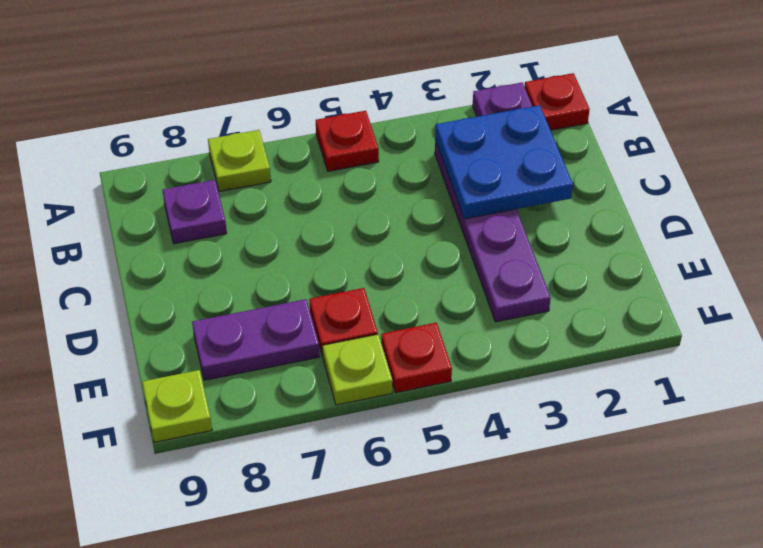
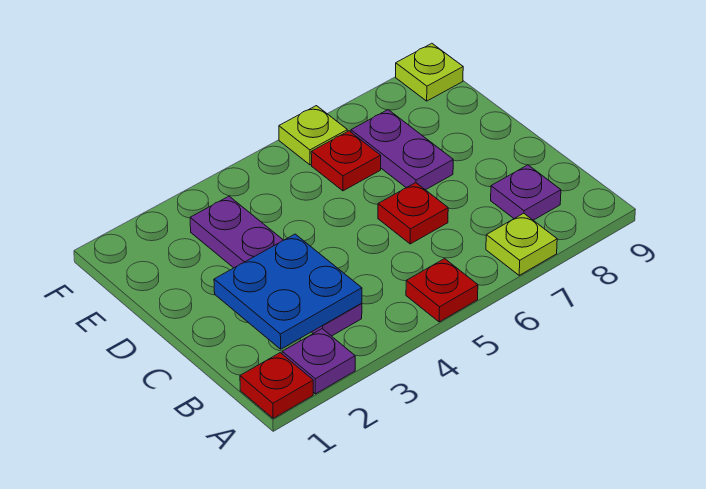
purple 1x2 plate [192,299,320,380] -> purple 1x2 plate turned to [351,110,453,190]
red 1x1 plate [381,323,452,393] -> red 1x1 plate moved to [378,183,448,244]

